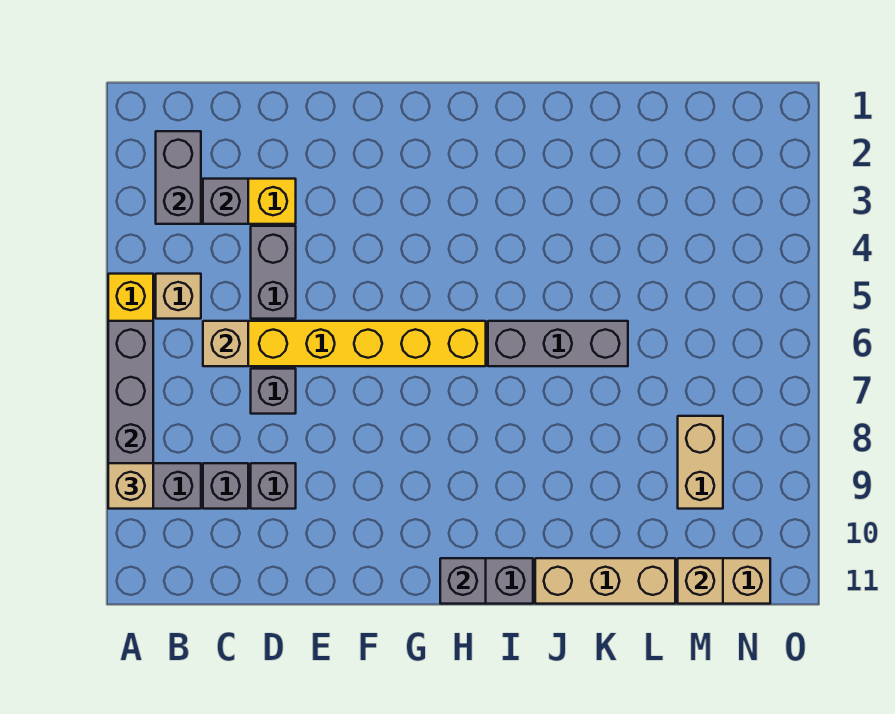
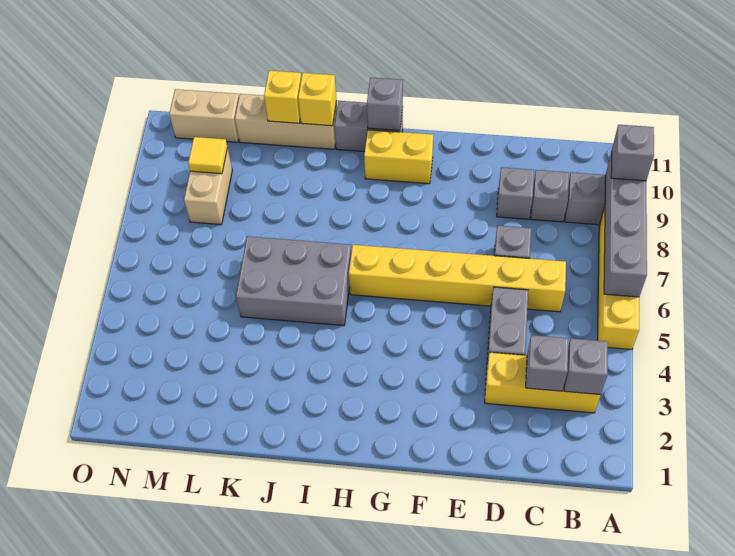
tan 1x1 brick [108,463,153,509] -> grey 1x1 brick [611,125,654,181]
grey 1x2 brick [156,131,201,224] -> grey 1x1 brick [564,338,608,395]
tan 1x1 brick [156,274,201,319] -> none
tan 1x1 brick [203,321,248,366] -> none
none -> yellow 1x2 brick [364,130,433,184]
grey 1x3 brick [488,321,628,366] -> grey 2x3 brick [236,236,351,326]
none -> yellow 1x1 brick [298,73,337,126]
none -> yellow 1x1 brick [264,71,301,123]
none -> yellow 1x1 tile [188,137,227,174]
tan 1x1 brick [678,558,723,604] -> none

